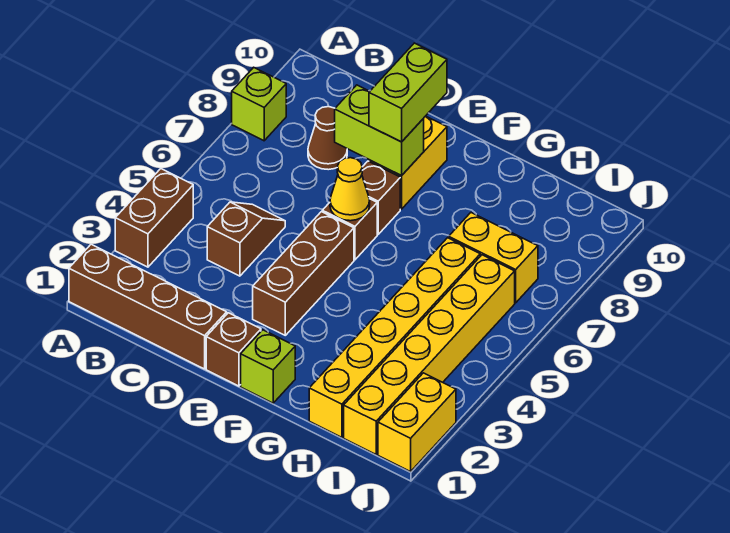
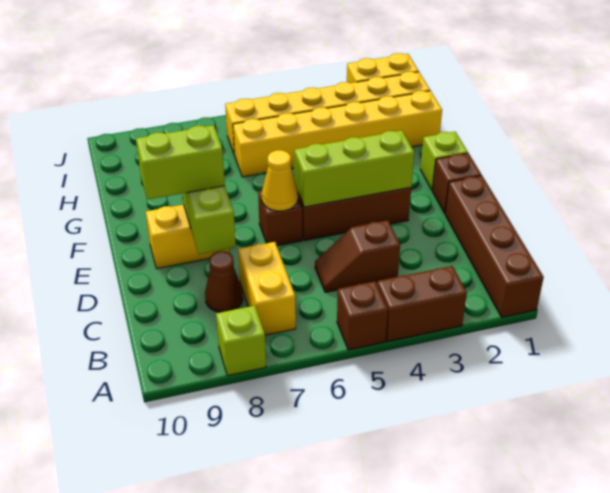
none -> lime 1x3 brick [294,131,414,207]
brown 1x1 brick [362,161,400,234] -> brown 1x1 brick moved to [337,281,388,350]
yellow 1x2 brick [449,213,538,303] -> yellow 1x2 brick moved to [238,242,296,335]

